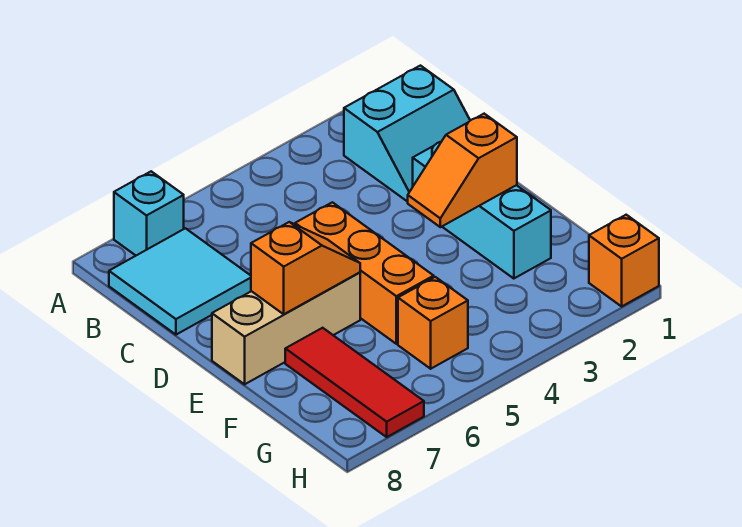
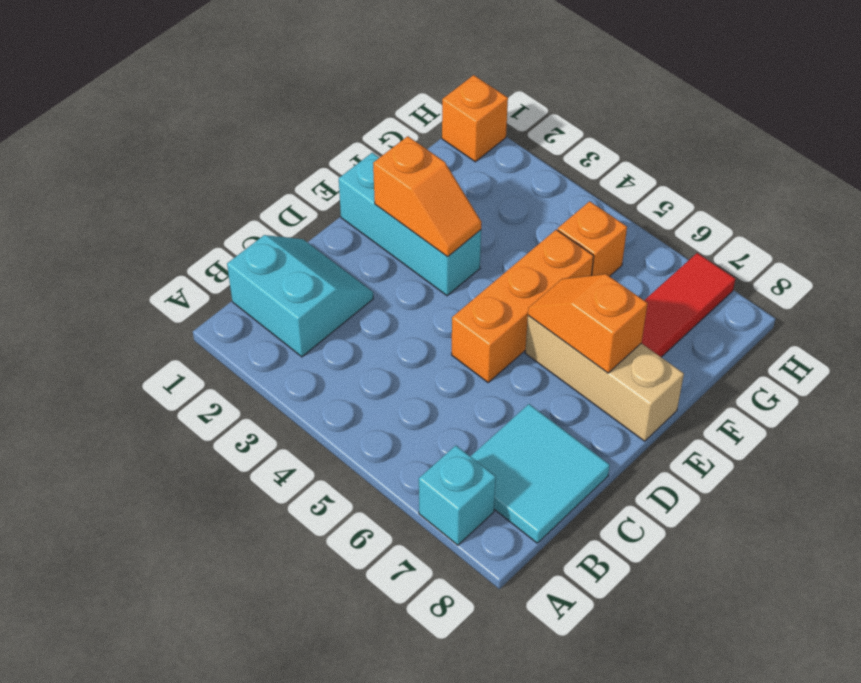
cyan 1x3 brick [413,142,551,279] -> cyan 1x3 brick turned to [339,153,481,296]

